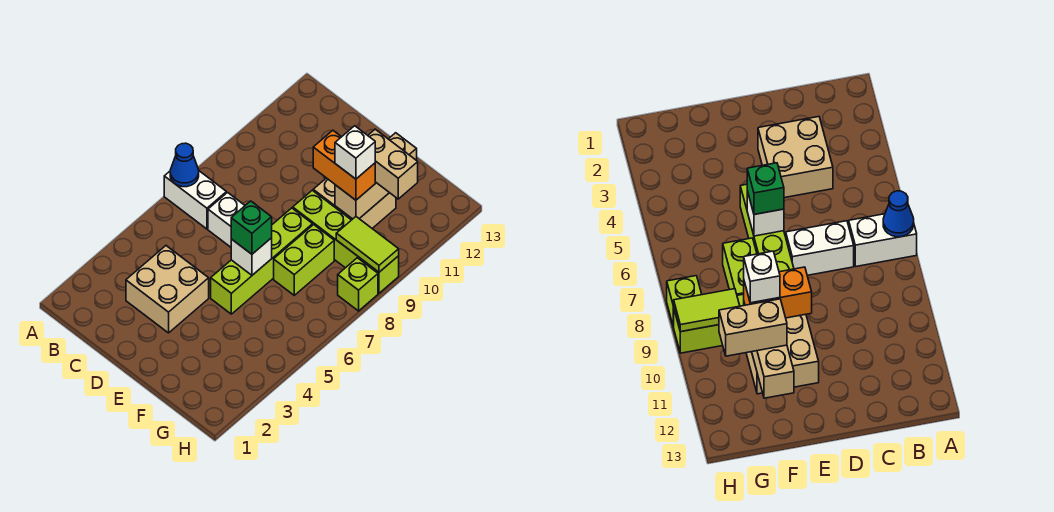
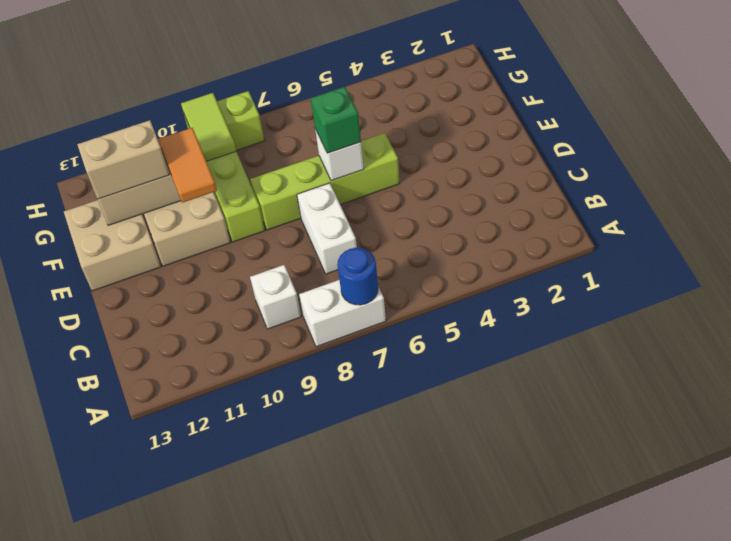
white 1x2 brick [164,171,226,229] -> white 1x2 brick turned to [299,280,386,347]
blue 1x1 cone [170,143,199,187] -> blue 1x1 round brick [337,248,378,305]
tan 2x2 brick [126,246,209,333] -> tan 2x2 brick moved to [64,200,161,291]
orange 1x2 brick [313,130,375,200] -> orange 1x2 tile [158,128,217,203]
lime 1x2 brick [274,225,334,295] -> none
white 1x1 brick [335,126,375,179] -> white 1x1 brick moved to [250,265,301,329]
tan 1x2 brick [368,129,418,199] -> tan 1x2 brick turned to [77,120,169,199]

